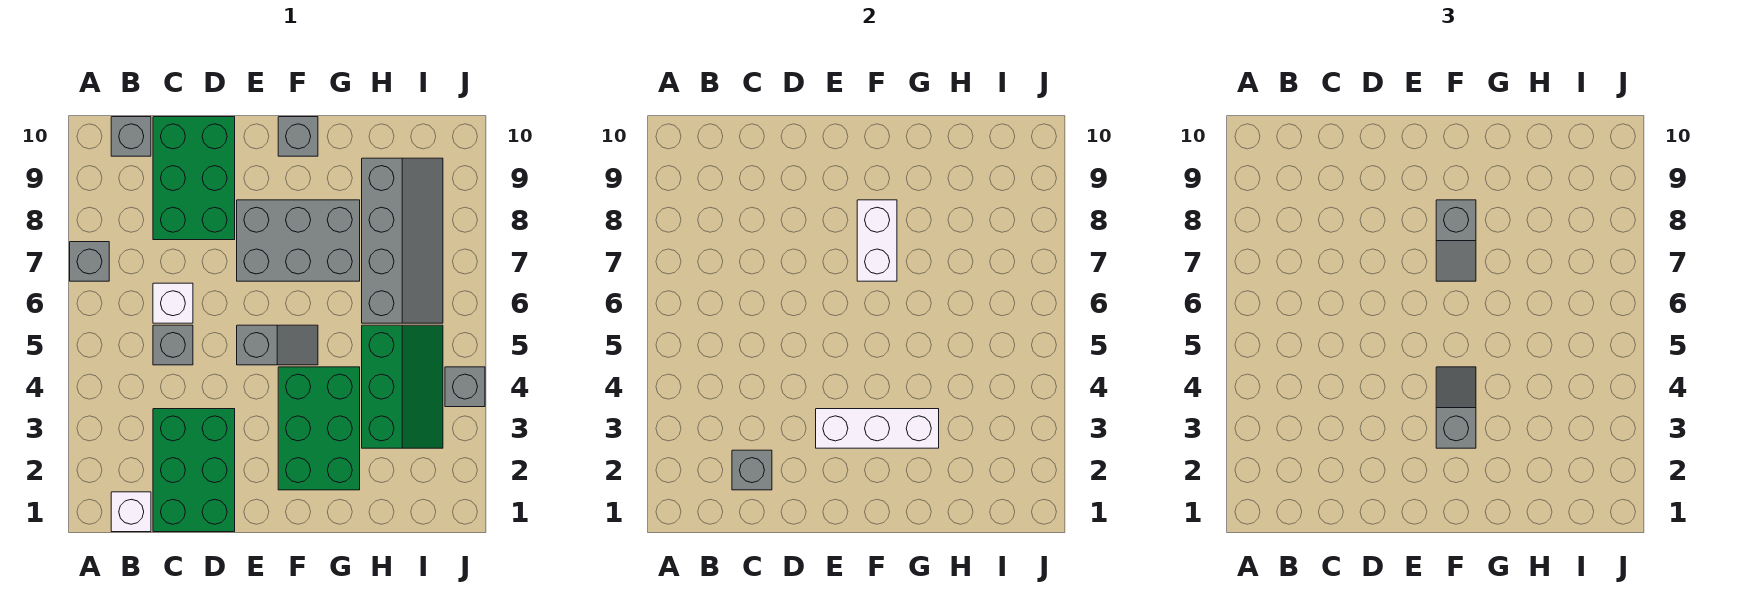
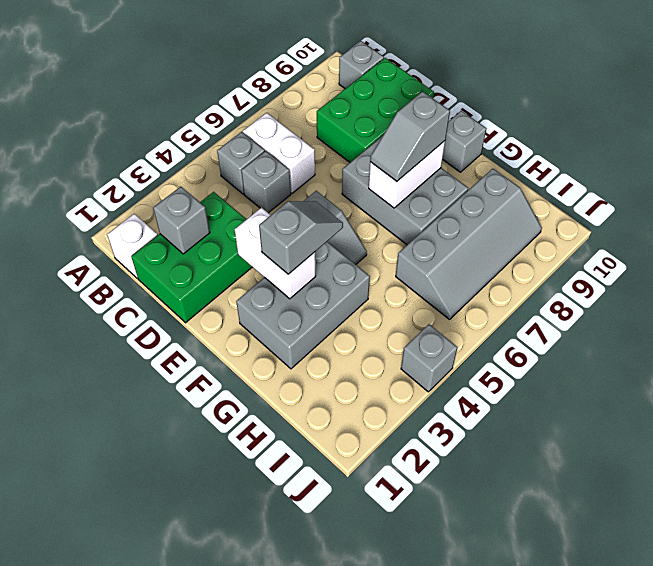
grey 1x1 brick [70,242,109,281] -> grey 1x1 brick moved to [217,132,265,194]
white 1x1 brick [153,283,193,323] -> white 1x2 brick [243,113,315,193]
white 1x3 brick [816,409,939,448] -> white 1x2 brick [235,208,316,299]
green 2x3 brick [278,367,360,490] -> grey 2x3 brick [236,242,370,369]
green 2x3 slope [362,325,443,448] -> none

